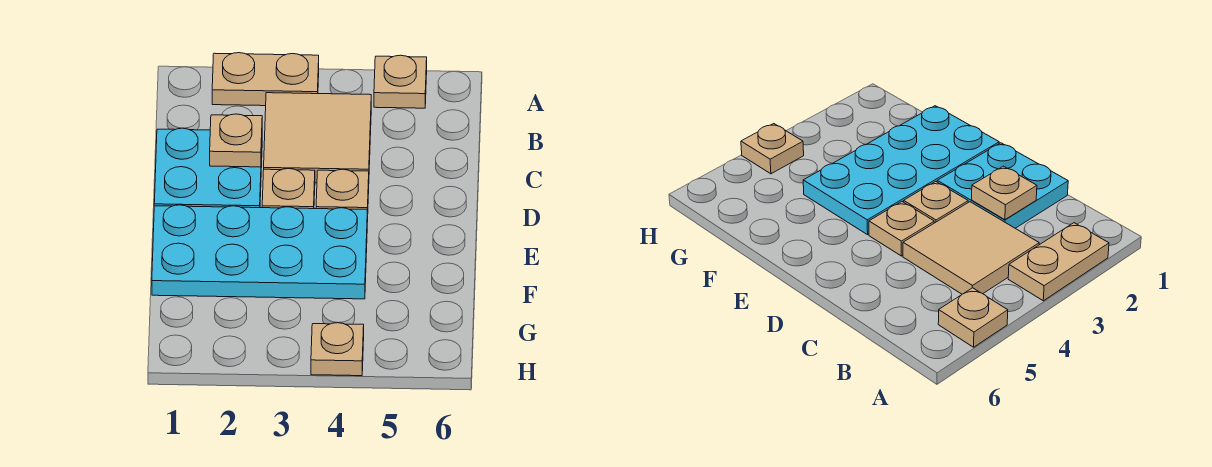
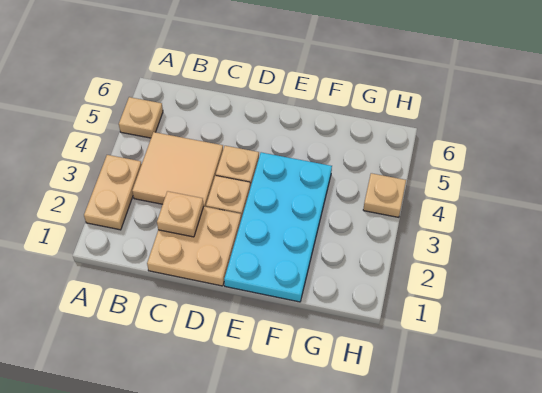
cyan 2x2 plate [154,128,262,208] -> tan 2x2 plate [147,207,241,286]

